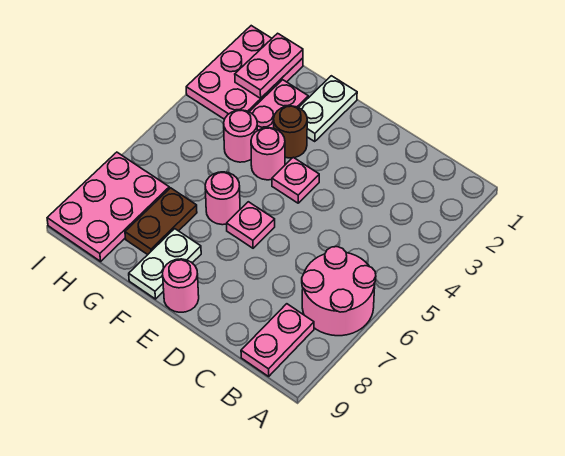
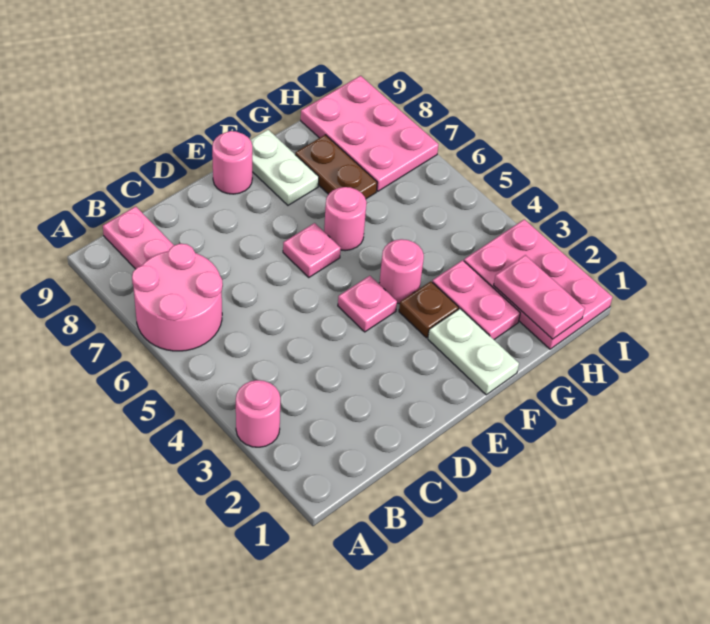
brown 1x1 round brick [274,106,307,158] -> brown 1x1 plate [399,281,459,338]
pink 1x1 round brick [224,110,257,162] -> pink 1x1 round brick moved to [236,380,280,447]

